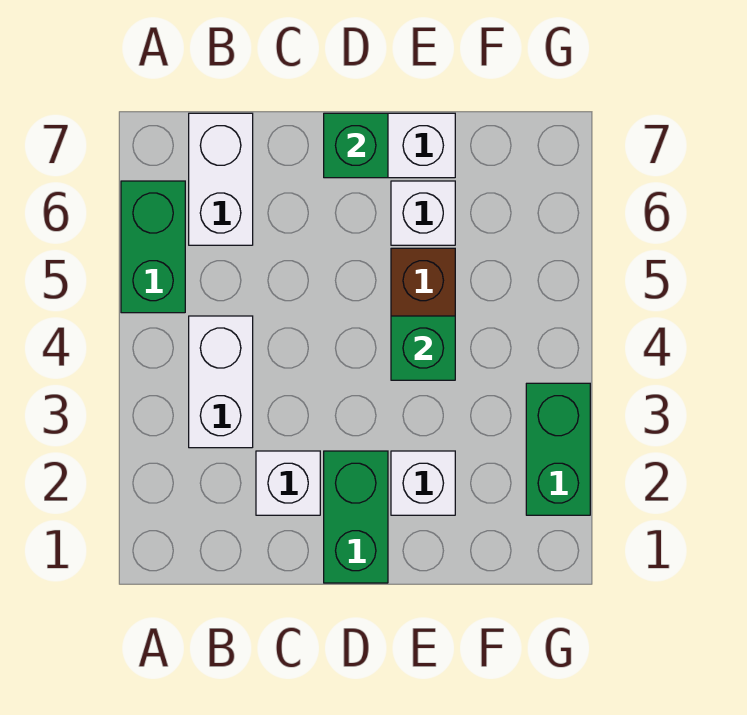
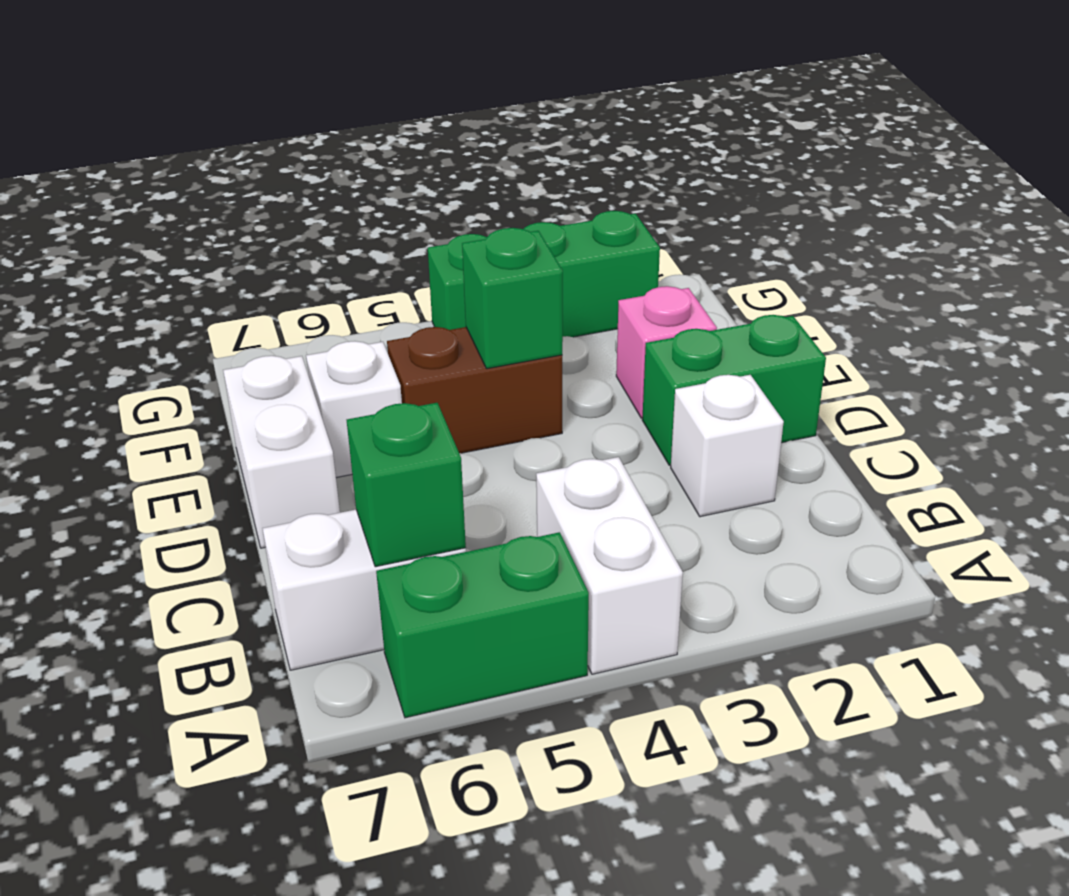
white 1x2 brick [189,316,253,448] -> white 1x2 brick turned to [536,457,683,674]
green 1x1 brick [324,113,388,178] -> green 1x1 brick moved to [347,403,466,567]
white 1x1 brick [391,451,455,515] -> pink 1x1 brick [616,286,717,418]
green 1x2 brick [526,383,590,515] -> green 1x3 brick [428,211,660,337]

